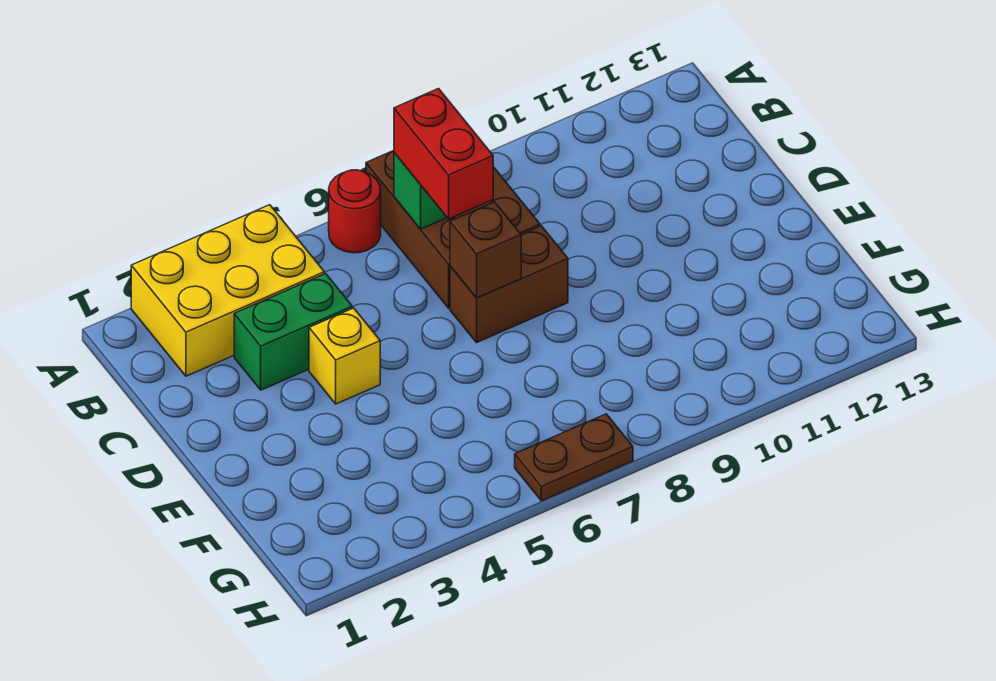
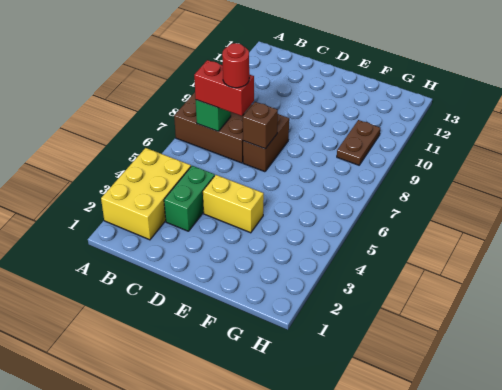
red 1x1 round brick [329,170,381,253] -> red 1x1 round brick moved to [222,43,249,88]
yellow 1x1 brick [309,308,380,404] -> yellow 1x2 brick [203,175,264,233]
brown 1x2 plate [515,414,633,501] -> brown 1x2 plate moved to [337,120,380,165]

